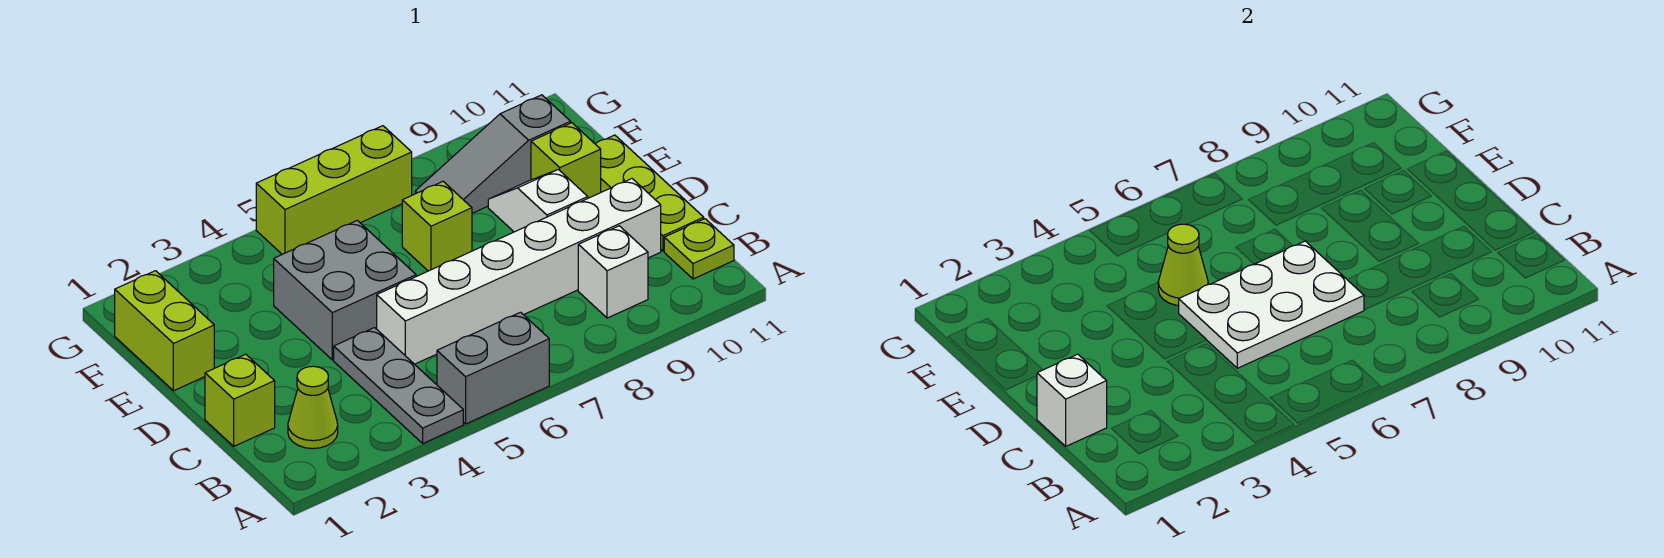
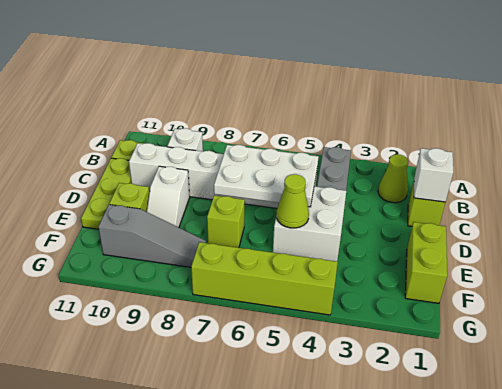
grey 1x2 brick [437,312,549,424] -> none
grey 2x2 brick [274,220,416,360] -> white 2x2 brick [273,186,346,261]
lime 1x3 brick [256,126,412,254] -> lime 1x4 brick [191,242,338,315]

